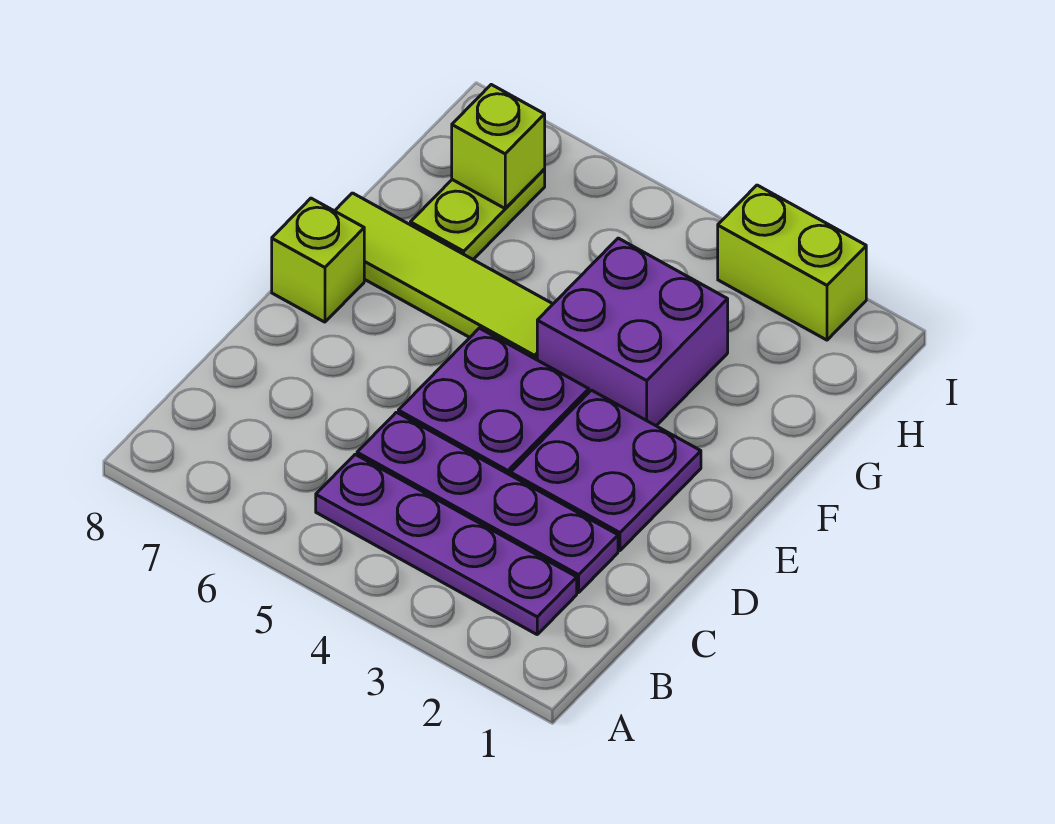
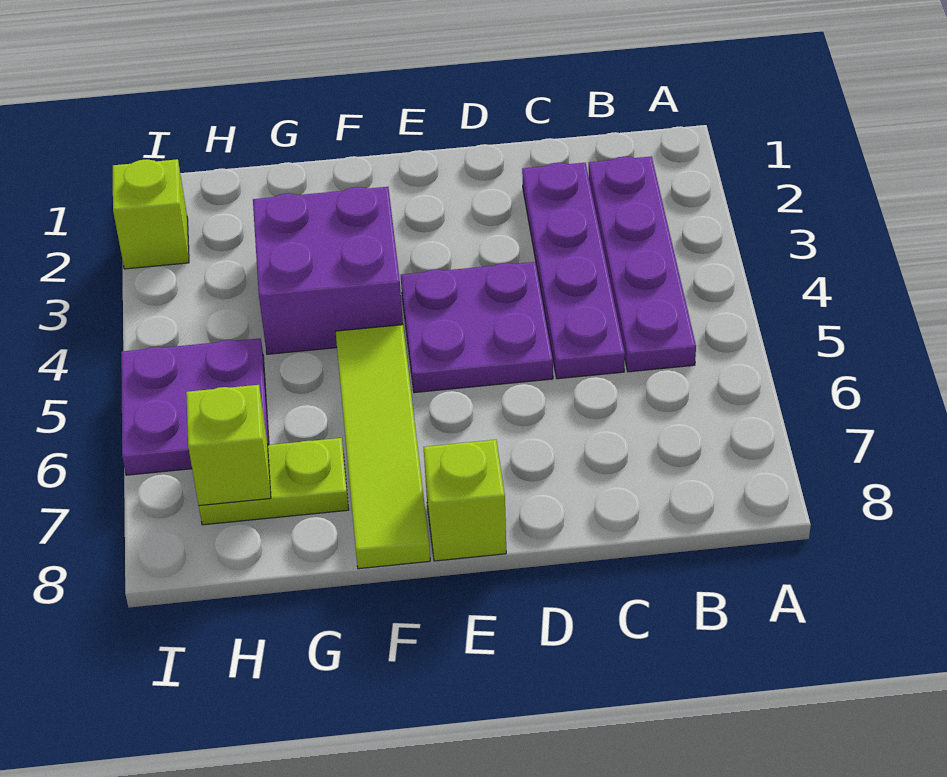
purple 2x2 plate [511,390,701,550] -> purple 2x2 plate moved to [121,338,269,475]
lime 1x2 brick [718,185,866,340] -> lime 1x1 brick [113,159,189,269]

